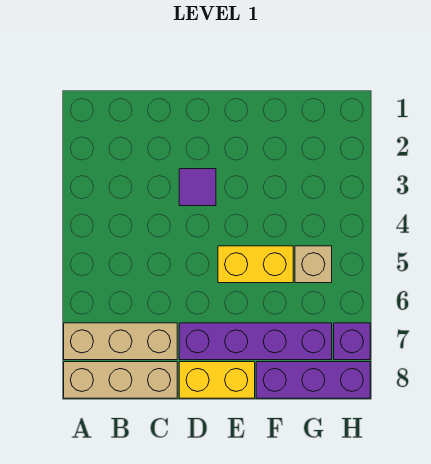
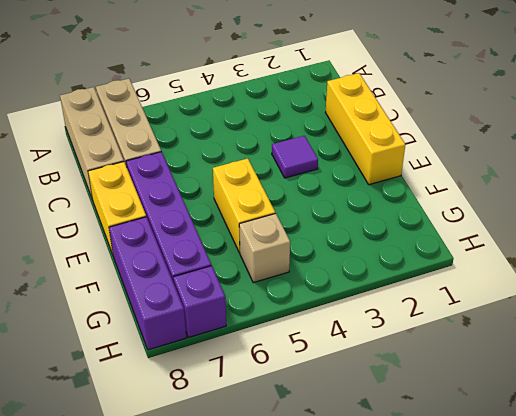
none -> yellow 1x3 brick [326,73,405,185]

